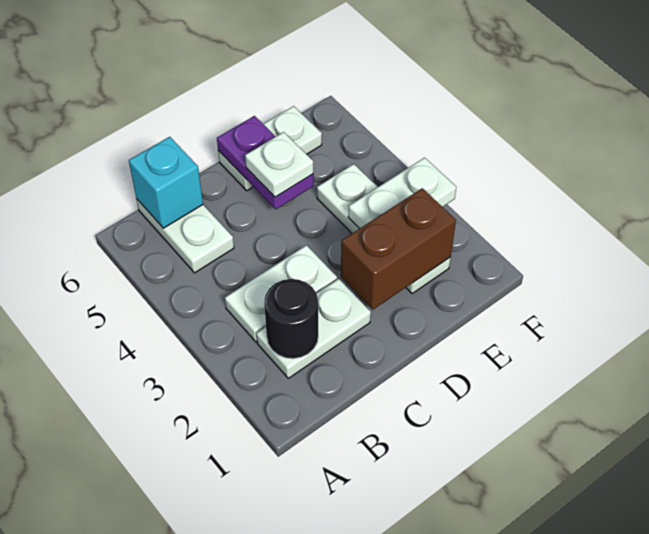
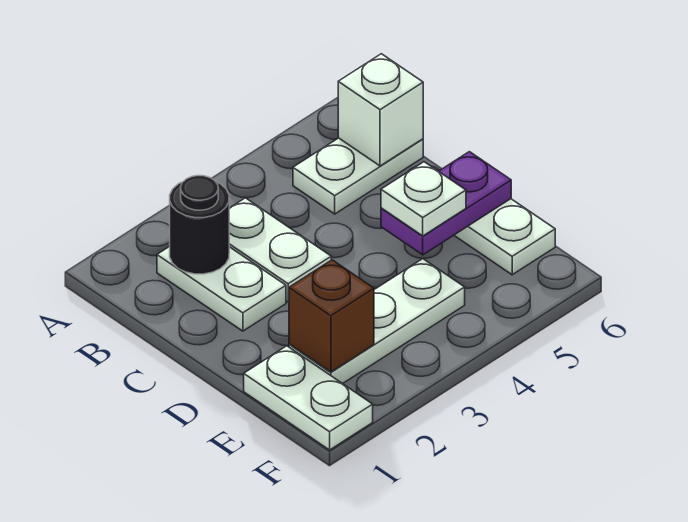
cyan 1x1 brick [129,137,203,228] -> white 1x1 brick [338,54,423,166]
brown 1x2 brick [341,188,456,310] -> brown 1x1 brick [289,260,374,372]
white 1x2 plate [348,158,456,229] -> white 1x2 plate moved to [244,346,373,450]

